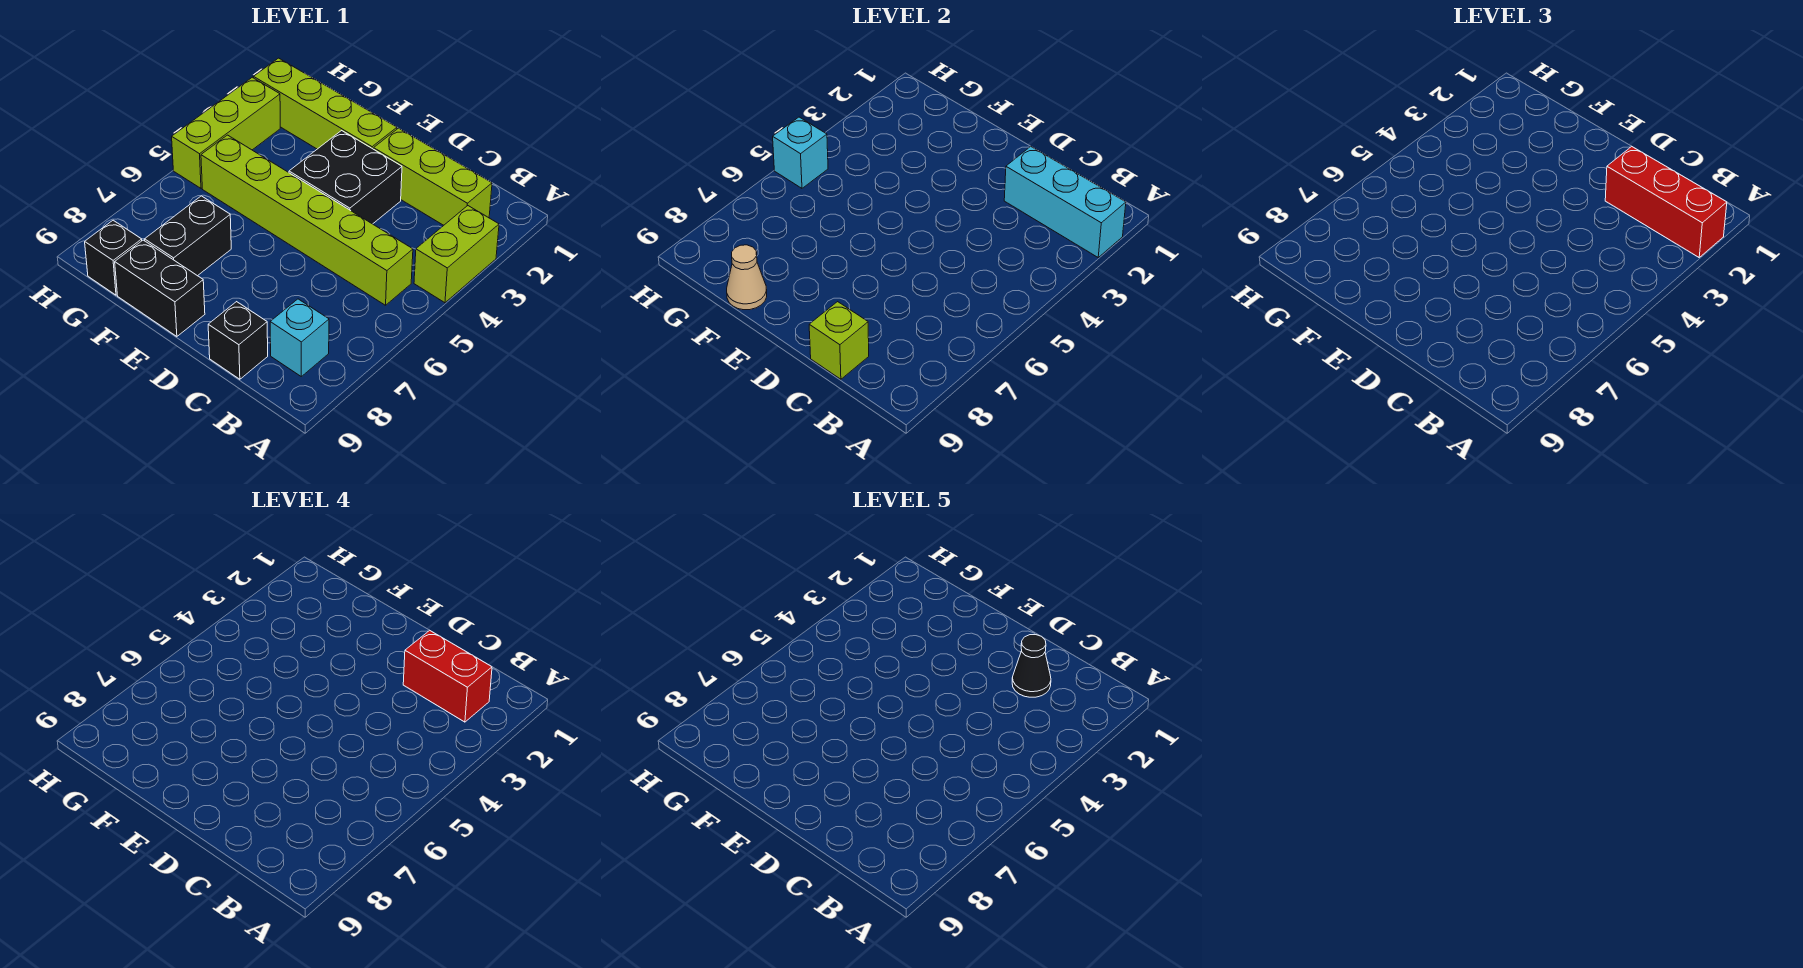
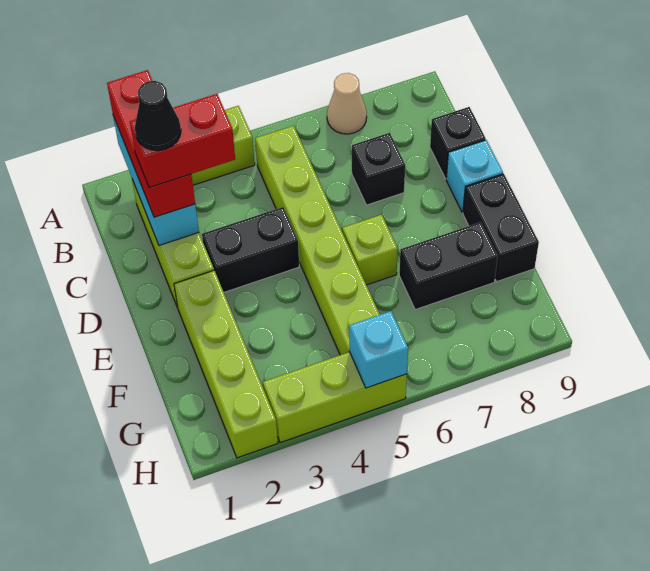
red 1x2 brick [403,630,492,722] -> red 1x2 brick turned to [130,94,235,188]
cyan 1x1 brick [270,299,329,376] -> cyan 1x1 brick moved to [446,140,503,212]
lime 1x1 brick [809,302,869,379] -> lime 1x1 brick moved to [342,215,398,285]
black 2x2 brick [289,131,402,224] -> black 1x2 brick [202,207,299,292]
tan 1x1 cone [727,245,767,310] -> tan 1x1 cone moved to [327,73,367,134]
black 1x1 brick [85,220,142,295] -> black 1x1 brick moved to [352,133,405,205]

